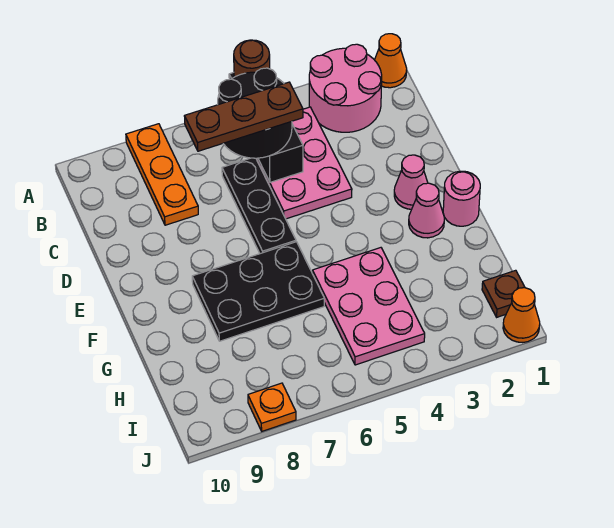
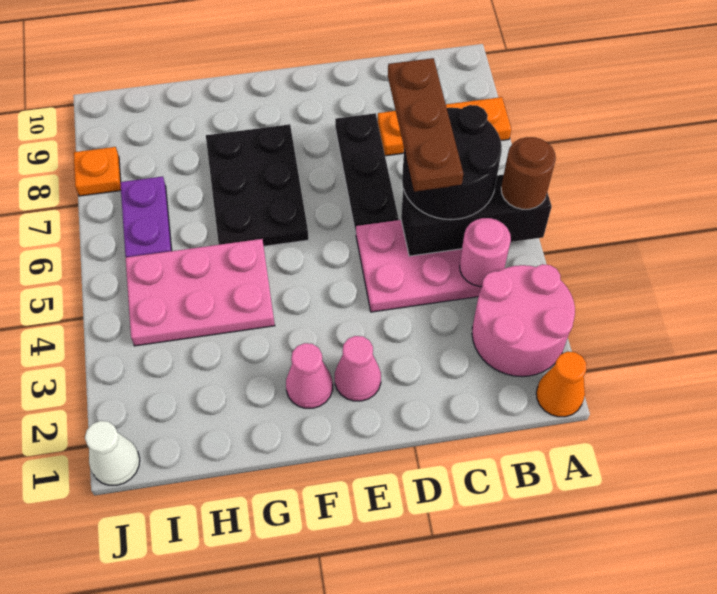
black 1x3 plate [222,158,296,254] -> black 1x3 plate turned to [335,113,399,233]
pink 1x1 round brick [443,171,480,226] -> pink 1x1 round brick moved to [460,218,511,286]
brown 1x1 plate [482,270,525,317] -> none
none -> purple 1x2 plate [120,176,172,257]
orange 1x1 cone [503,288,540,342] -> white 1x1 cone [85,421,140,485]

